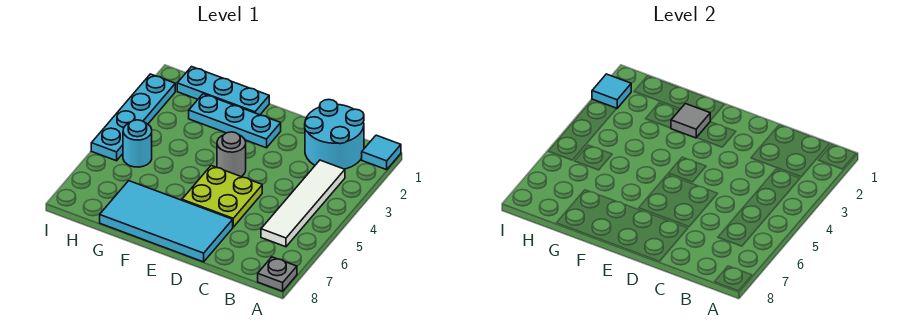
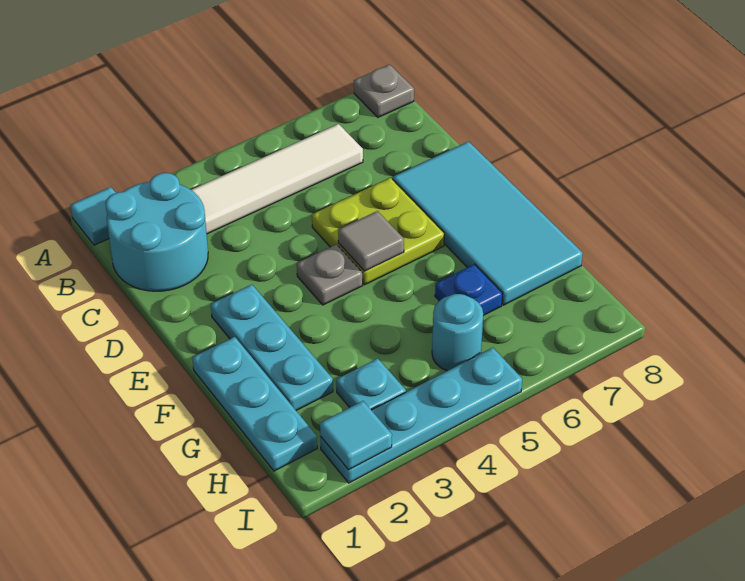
grey 1x1 round brick [217,132,246,177] -> grey 1x1 plate [297,244,363,305]
grey 1x1 tile [671,104,710,138] -> grey 1x1 tile moved to [338,211,404,271]
none -> blue 1x1 plate [435,264,503,316]
none -> cyan 1x1 plate [336,358,406,410]

